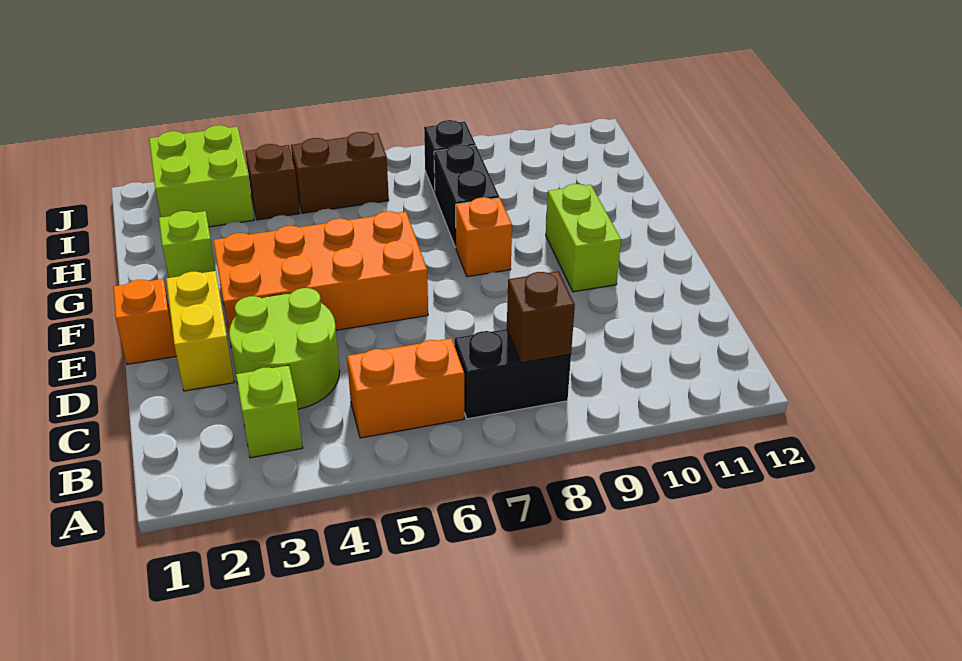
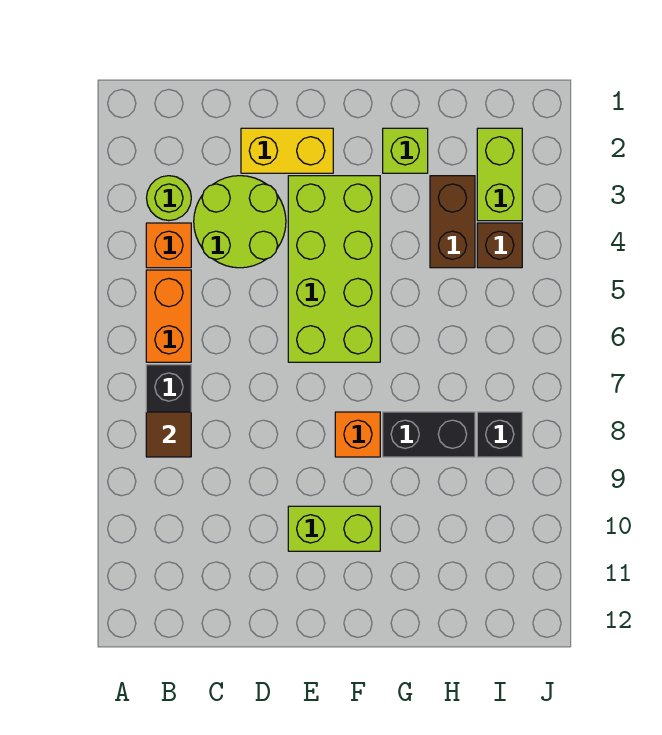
lime 1x1 brick [236,365,303,458] -> lime 1x1 round brick [147,176,191,221]
brown 1x1 brick [507,271,575,363] -> brown 1x1 tile [146,412,191,457]
orange 1x1 brick [113,279,176,364] -> orange 1x1 brick moved to [146,223,191,268]
orange 2x4 brick [213,211,428,337] -> lime 2x4 brick [288,176,380,362]
lime 2x2 brick [149,125,254,227] -> lime 1x2 brick [477,128,522,221]
brown 1x2 brick [291,132,389,213] -> brown 1x2 brick moved to [430,176,475,268]

